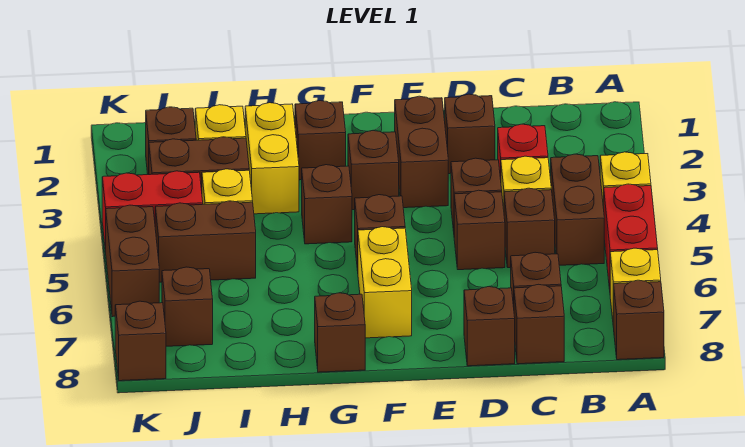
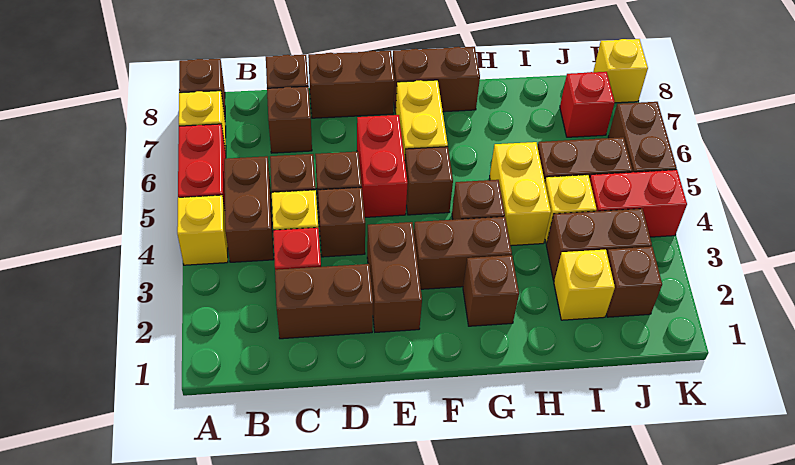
brown 1x1 brick [445,94,495,174] -> brown 1x2 brick [275,264,373,339]
brown 1x1 brick [464,287,515,366] -> brown 1x2 brick [308,51,395,118]
none -> red 1x2 brick [357,115,408,217]
brown 1x1 brick [348,131,399,210] -> brown 1x2 brick [414,217,512,289]
brown 1x1 brick [315,293,365,372] -> brown 1x2 brick [393,47,480,114]
yellow 1x2 brick [245,103,299,214] -> yellow 1x2 brick moved to [490,142,551,246]
brown 1x1 brick [162,267,213,346] -> red 1x1 brick [560,72,615,137]
brown 1x1 brick [115,301,166,381] -> yellow 1x1 brick [593,39,648,103]

